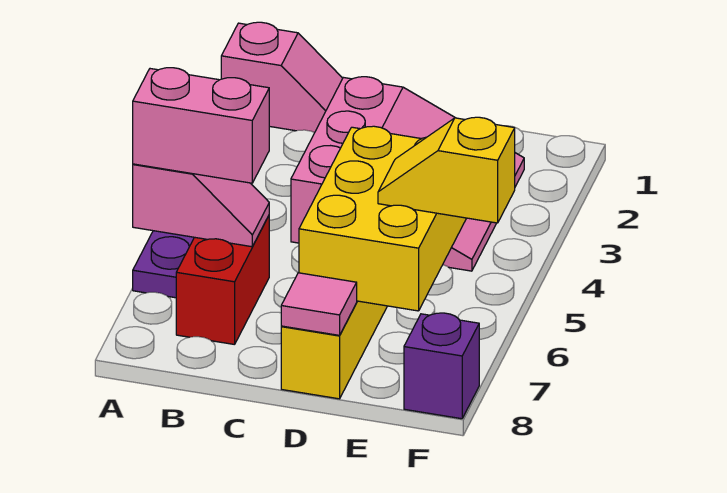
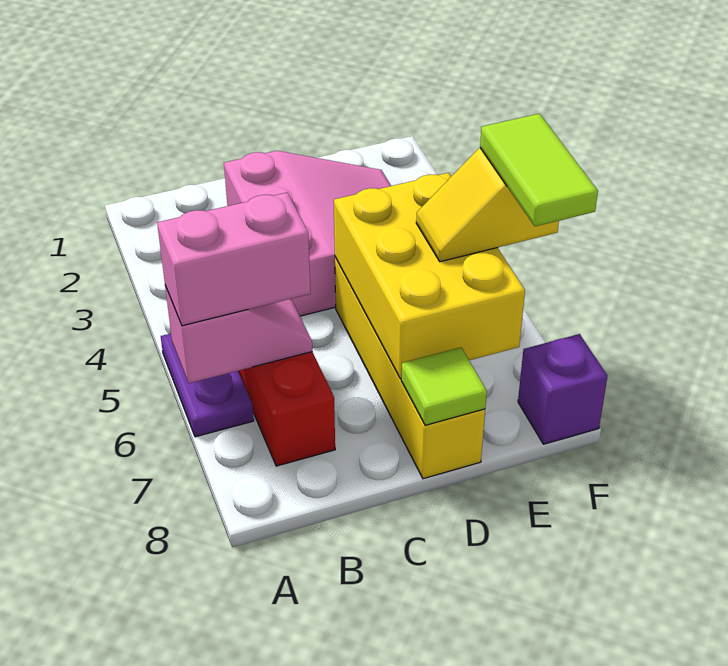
pink 1x2 slope [221,22,343,133] -> none
pink 1x1 tile [281,273,357,335] -> lime 1x1 tile [401,347,487,425]
none -> lime 1x2 tile [480,114,598,226]

